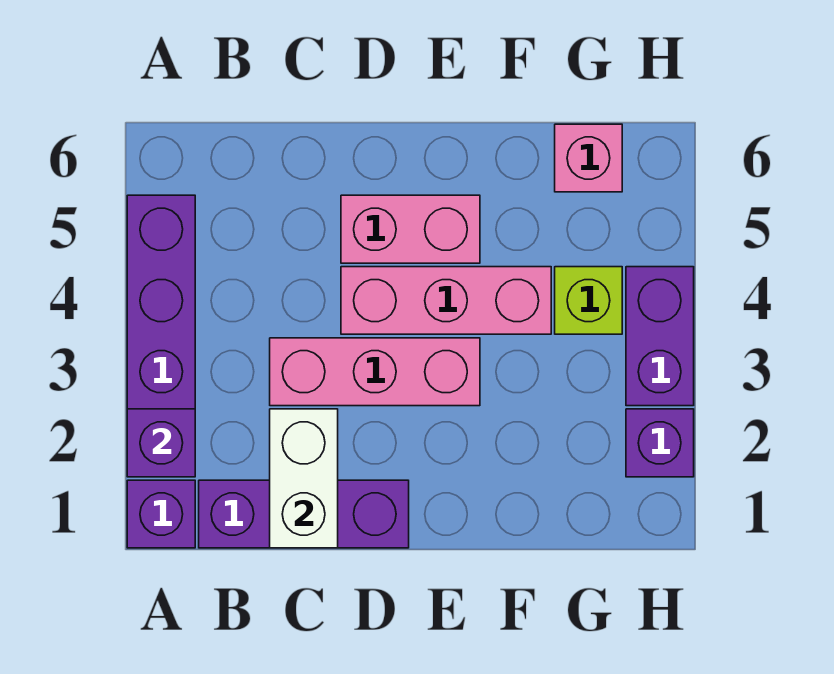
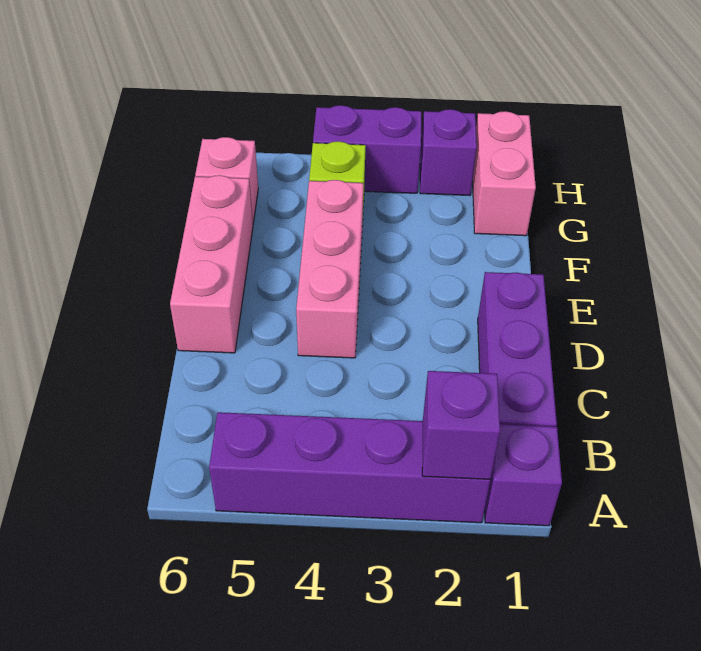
white 1x2 brick [270,409,338,548] -> none
pink 1x3 brick [270,338,480,406] -> pink 1x3 brick moved to [170,175,253,353]
pink 1x2 brick [341,195,480,263] -> pink 1x2 brick moved to [473,111,536,236]

